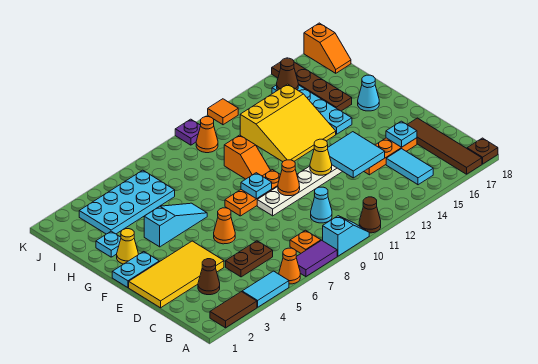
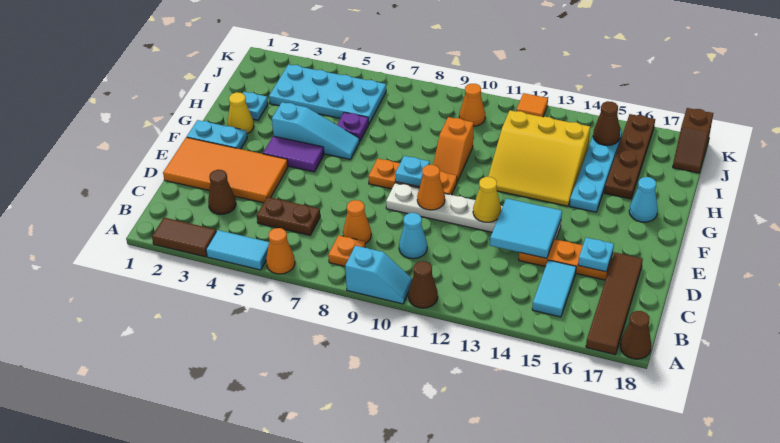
purple 1x2 tile [296,240,337,277] -> purple 1x2 tile moved to [263,136,324,172]
brown 1x1 plate [467,138,498,164] -> brown 1x1 cone [620,311,651,359]
yellow 2x4 tile [129,241,224,308] -> orange 2x4 tile [163,137,288,203]
orange 1x1 cone [214,208,235,244] -> orange 1x1 cone moved to [343,200,371,244]
orange 1x2 slope [304,23,351,73] -> brown 1x2 slope [673,108,713,173]
purple 1x1 plate [175,119,201,145] -> purple 1x1 plate moved to [337,112,369,142]

